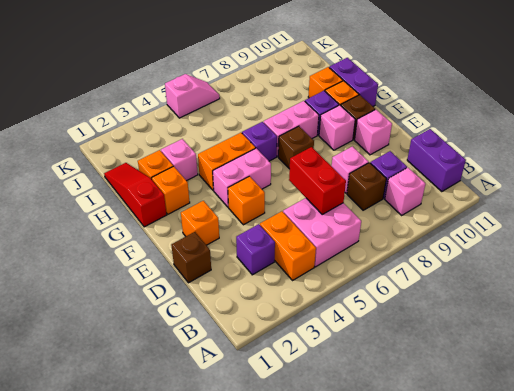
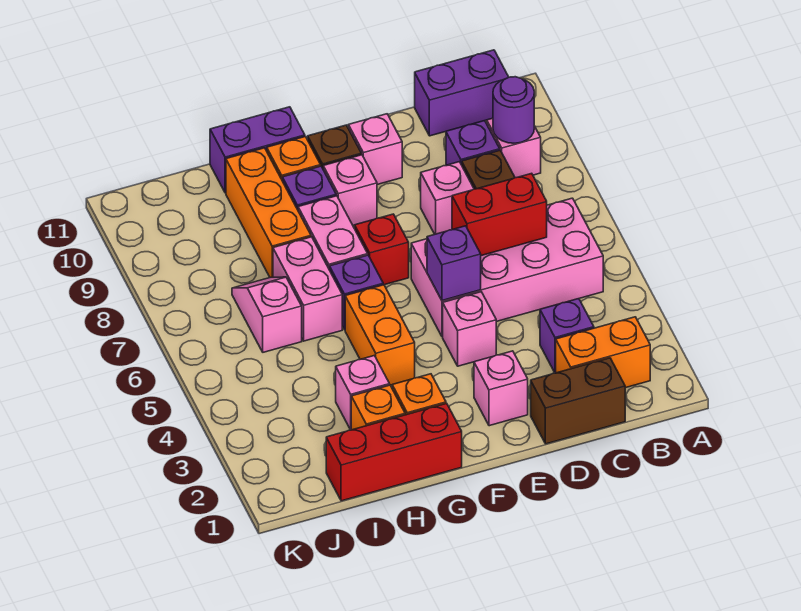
orange 1x2 brick [260,211,316,280] -> orange 1x2 brick moved to [556,317,650,388]
pink 2x2 brick [283,198,361,267] -> pink 2x4 brick [411,198,603,337]
none -> purple 1x1 round brick [493,77,534,143]
brown 1x1 brick [171,232,211,283] -> brown 1x2 brick [531,358,625,444]
orange 1x1 brick [181,201,219,245] -> pink 1x1 brick [474,351,528,426]
orange 1x1 brick [228,176,265,225] -> pink 1x1 brick [443,292,496,366]
none -> purple 1x1 brick [427,226,481,300]
pink 1x2 brick [213,148,271,207] -> pink 1x2 brick moved to [273,237,342,341]
brown 1x1 brick [278,126,314,169] -> red 1x1 brick [355,214,409,285]
red 1x3 slope [104,163,167,227] -> red 1x3 brick [326,403,462,501]
orange 1x1 brick [308,67,343,98] -> orange 1x3 brick [226,148,311,277]
pink 1x2 slope [165,74,220,118] -> pink 1x2 slope moved to [232,277,302,352]

